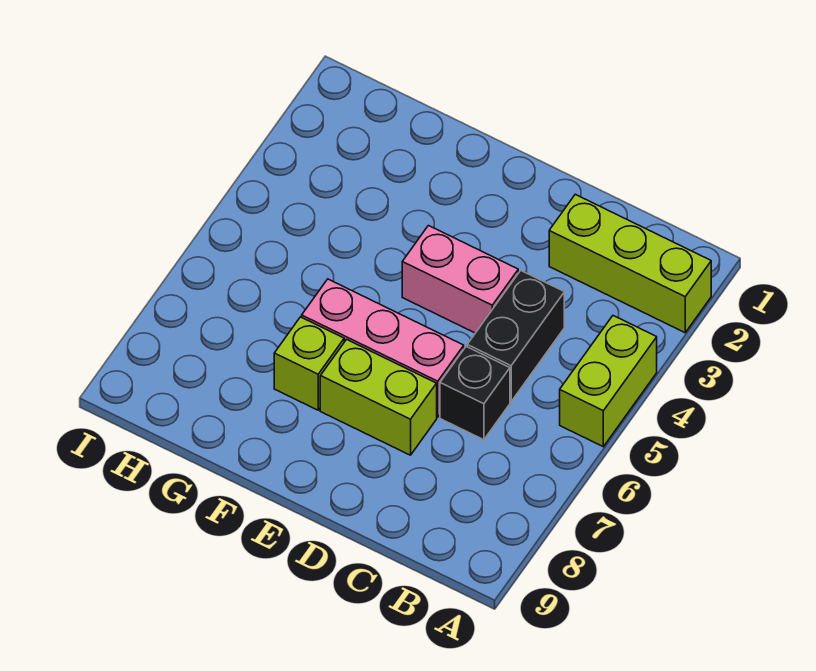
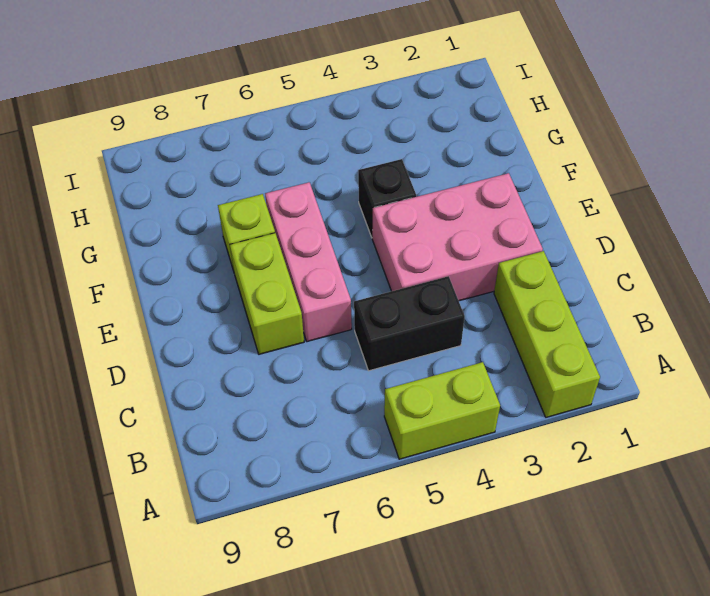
black 1x1 brick [440,347,510,440] -> black 1x1 brick moved to [358,159,416,237]
pink 1x2 brick [402,226,518,333] -> pink 2x3 brick [372,173,543,301]

